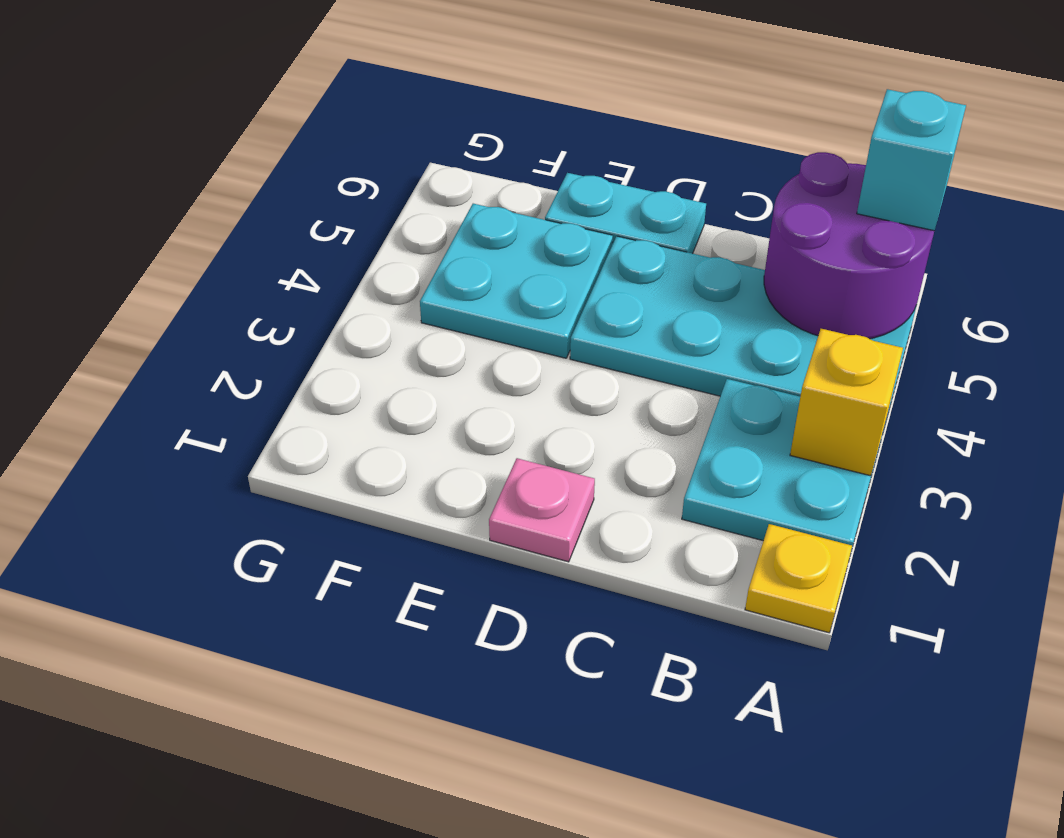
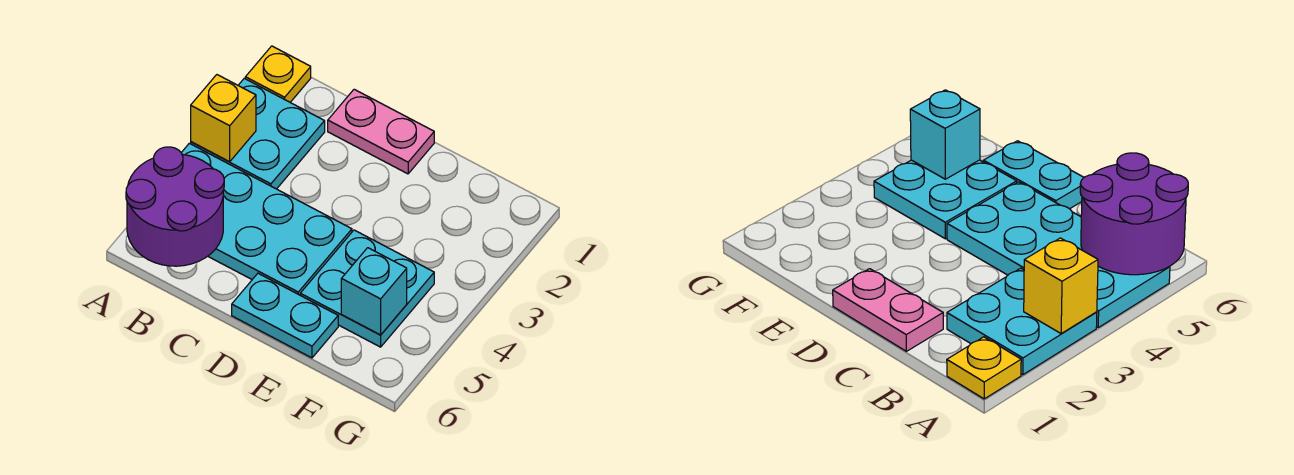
cyan 1x1 brick [857,89,966,231] -> cyan 1x1 brick moved to [341,248,407,335]
pink 1x1 plate [489,458,595,562] -> pink 1x2 plate [328,89,434,174]

